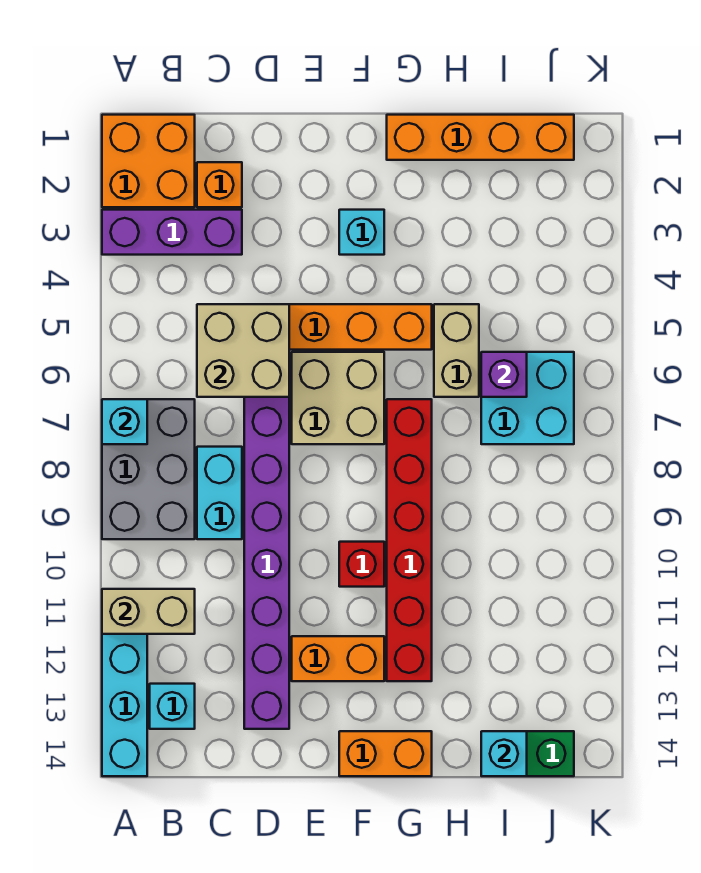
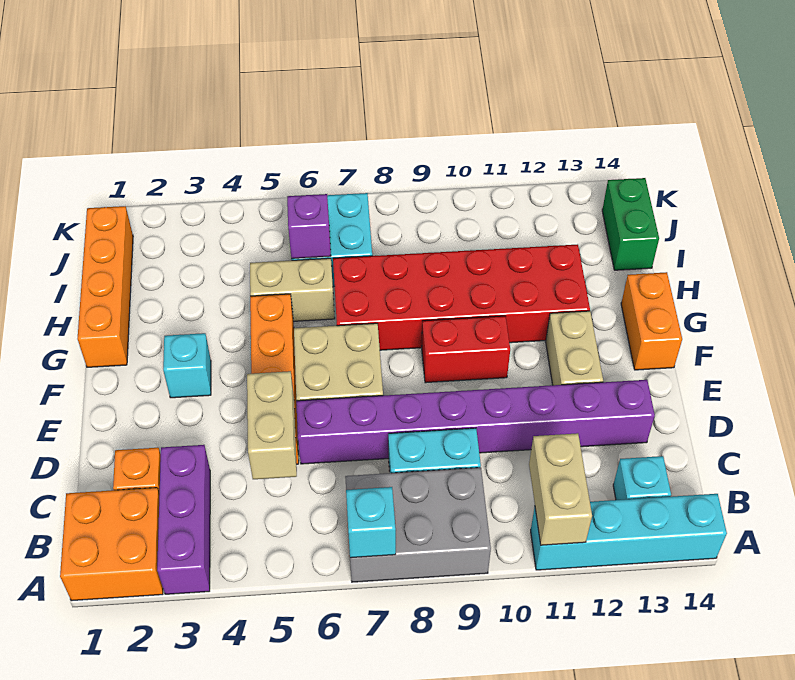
tan 2x2 brick [197,304,289,397] -> tan 1x2 brick [247,371,297,479]
orange 1x2 brick [292,636,384,681] -> tan 1x2 brick [546,311,603,385]
red 1x1 brick [339,542,384,587] -> red 1x2 brick [422,316,510,383]
red 1x6 brick [387,399,432,681] -> red 2x6 brick [333,244,590,350]
cyan 1x1 brick [481,731,527,776] -> none

